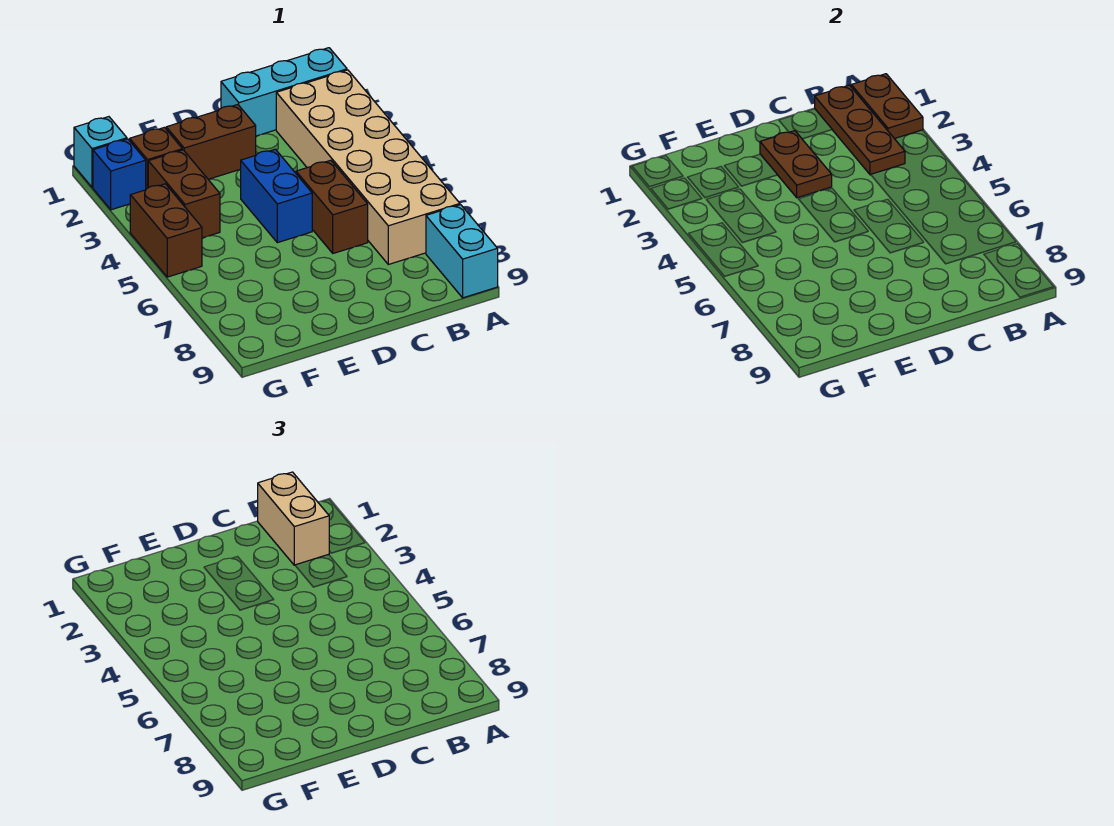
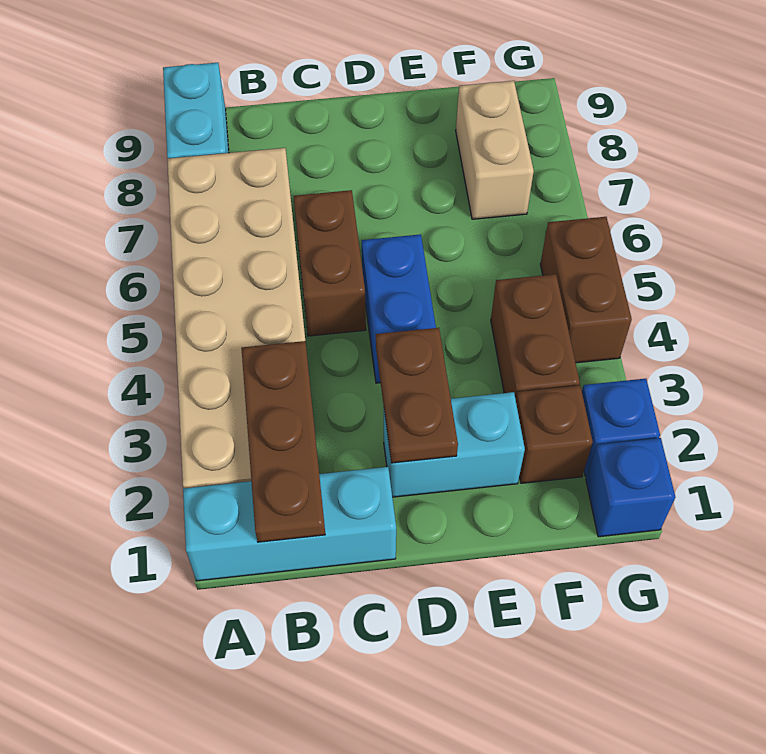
brown 1x2 plate [851,74,923,139] -> none
tan 1x2 brick [258,472,329,565] -> tan 1x2 brick moved to [456,81,534,219]
brown 1x2 brick [166,105,256,180] -> cyan 1x2 brick [384,392,525,497]
cyan 1x1 brick [74,117,127,187] -> blue 1x1 brick [586,438,675,537]

